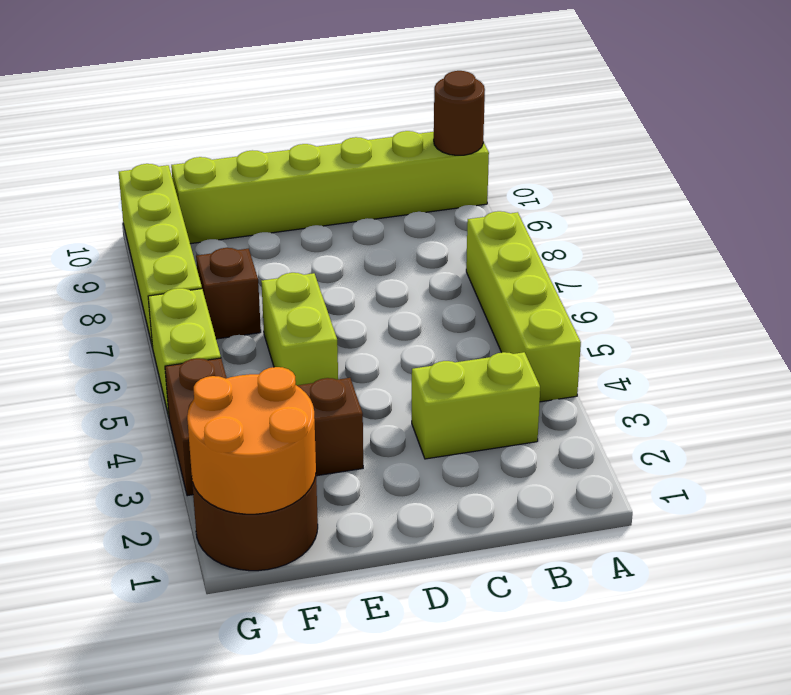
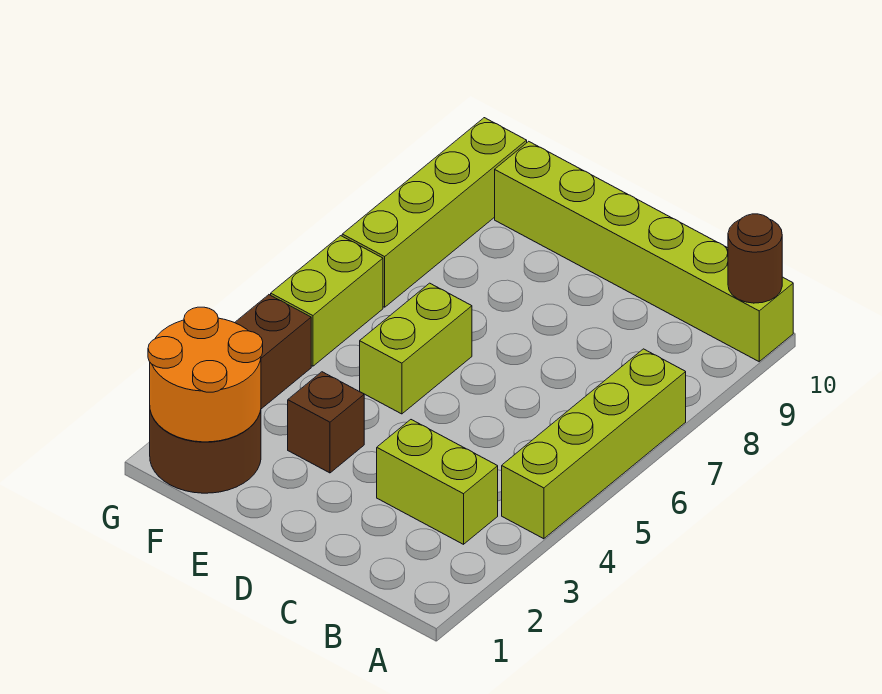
brown 1x1 brick [196,248,261,339] -> none

